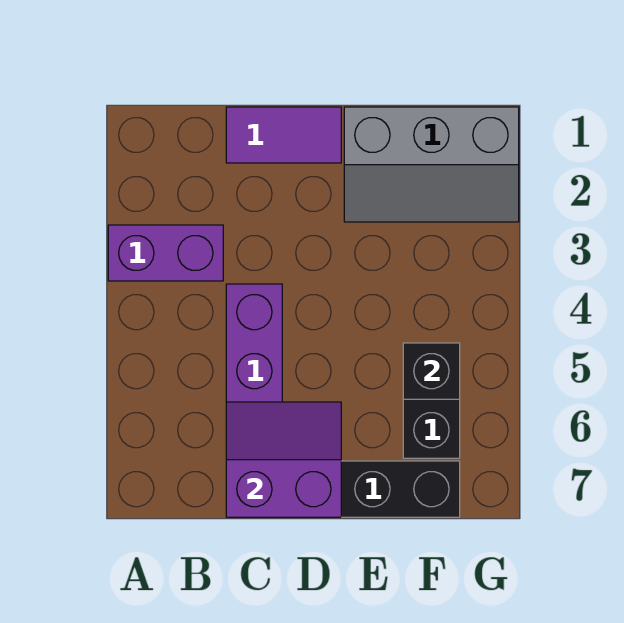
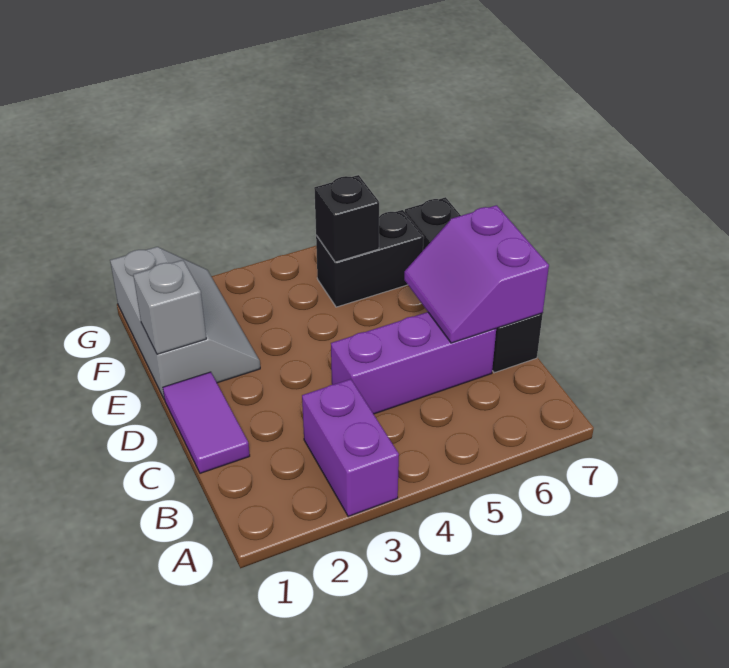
none -> grey 1x1 brick [133,260,206,354]

